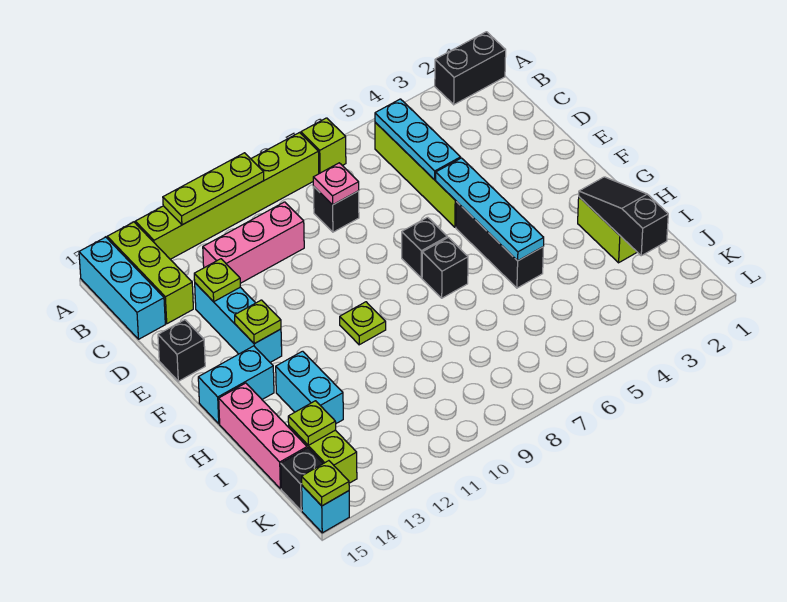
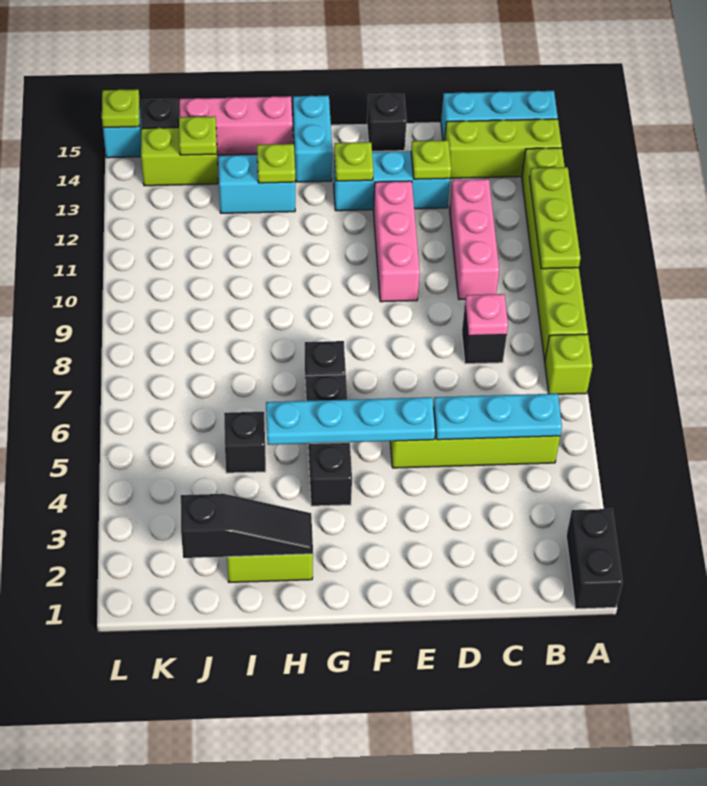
none -> pink 1x3 brick [373,181,420,302]
black 1x3 brick [456,202,543,288] -> black 1x3 brick turned to [306,375,352,506]
black 1x1 brick [402,217,447,278] -> black 1x1 brick moved to [224,412,266,473]
lime 1x1 plate [340,302,386,345] -> lime 1x1 plate moved to [257,144,295,183]

